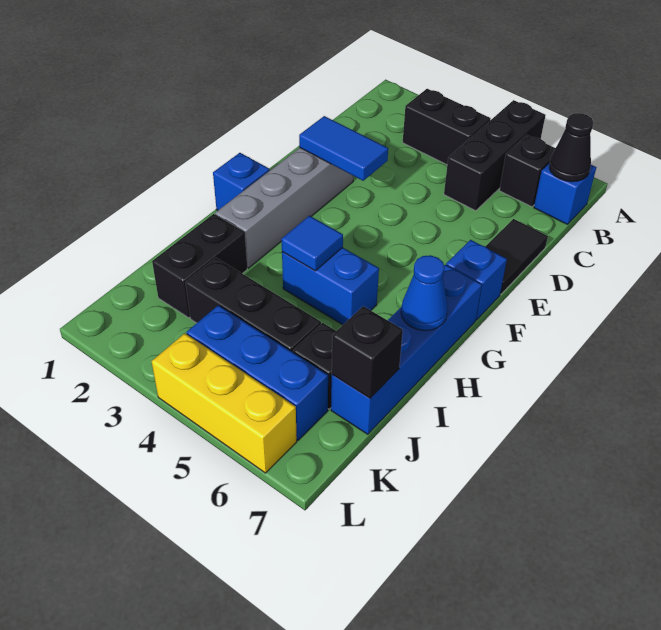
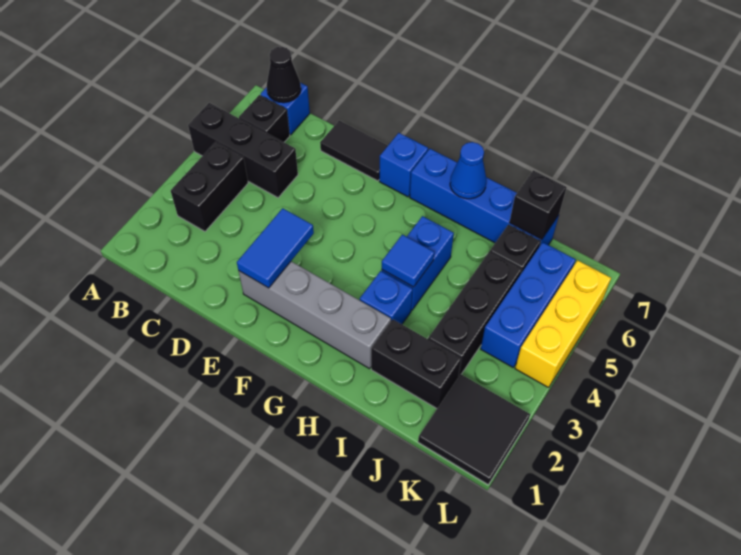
blue 1x1 brick [213,153,270,210] -> blue 1x1 brick moved to [360,271,413,324]
none -> black 2x2 tile [418,374,530,485]

